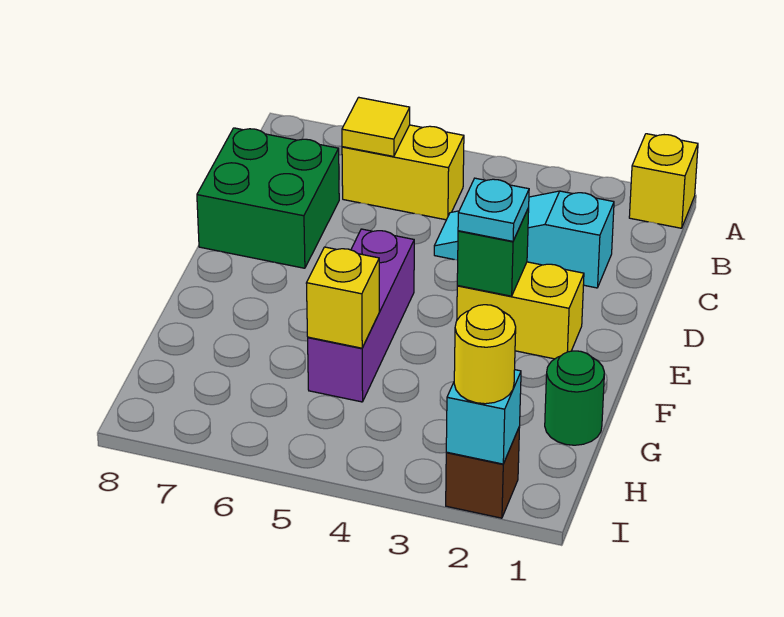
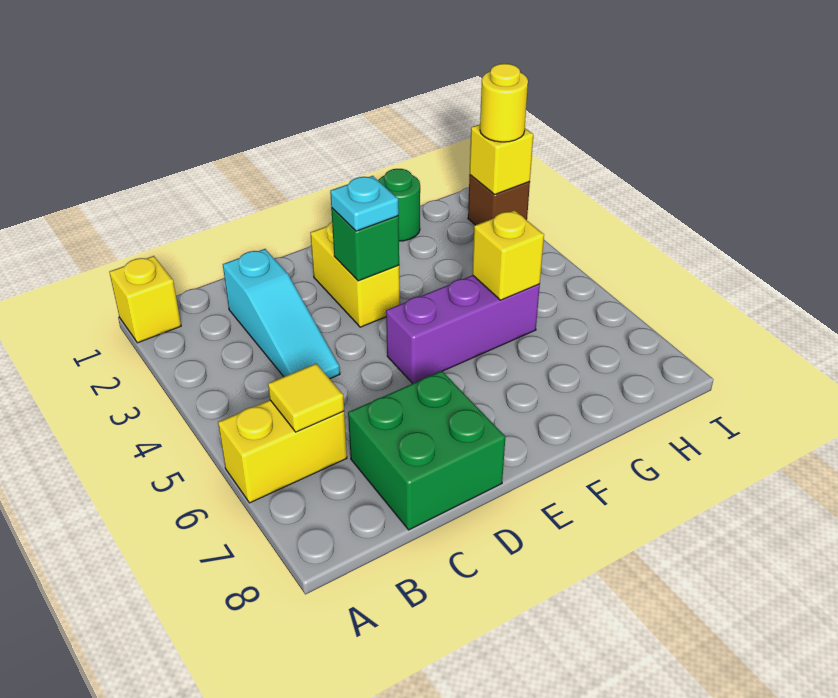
yellow 1x2 brick [342,125,464,220] -> yellow 1x2 brick turned to [218,400,347,503]
cyan 1x1 brick [446,370,521,464] -> yellow 1x1 brick [470,124,533,194]

